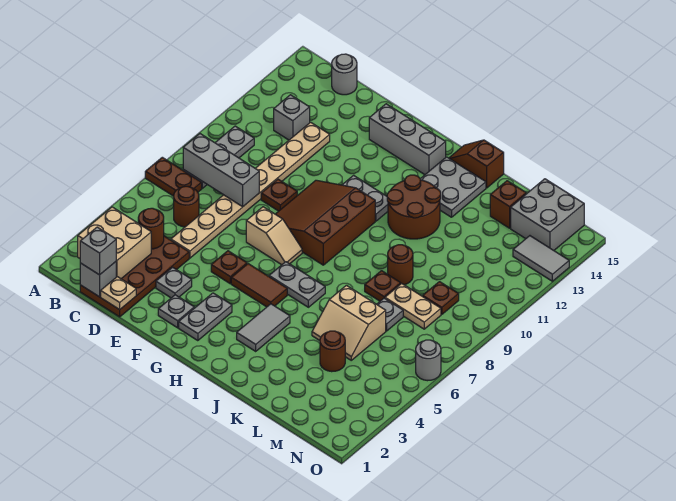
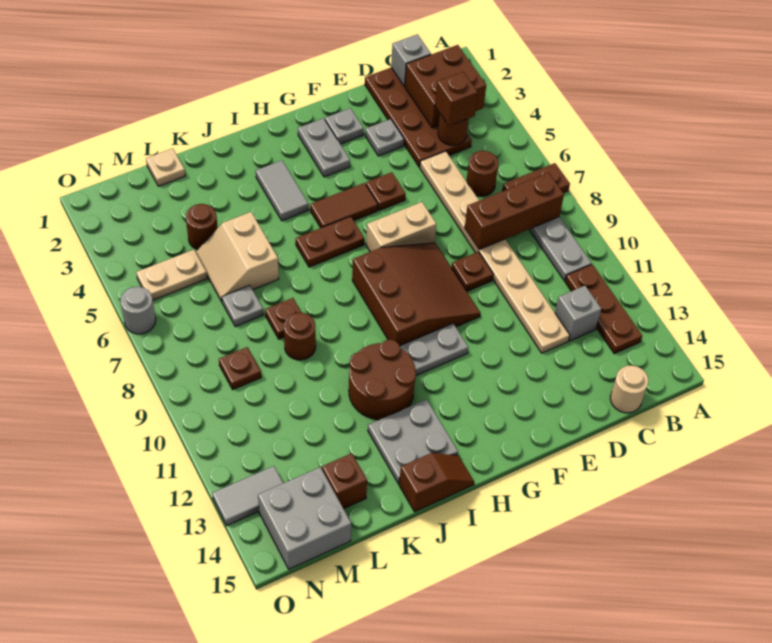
tan 2x2 brick [78,207,151,279] -> brown 2x2 brick [405,45,486,128]
grey 1x3 brick [183,134,259,207] -> brown 1x3 brick [465,173,564,249]
none -> brown 1x3 plate [565,264,642,354]
grey 1x1 brick [80,227,116,275] -> none
none -> brown 1x1 brick [435,72,478,126]
grey 1x1 round brick [332,54,357,95] -> tan 1x1 round brick [610,365,648,413]
tan 1x1 plate [101,277,136,310] -> tan 1x1 plate moved to [146,148,185,186]
tan 1x2 slope [246,207,302,265] -> tan 1x2 brick [366,202,436,252]
grey 1x3 brick [369,104,446,175] -> none
grey 1x2 plate [269,262,325,307] -> brown 1x2 plate [296,216,364,267]
tan 2x2 slope [312,285,386,360] -> tan 2x2 slope turned to [196,212,279,302]
tan 1x2 plate [385,283,441,329] -> tan 1x2 plate moved to [136,250,207,300]

